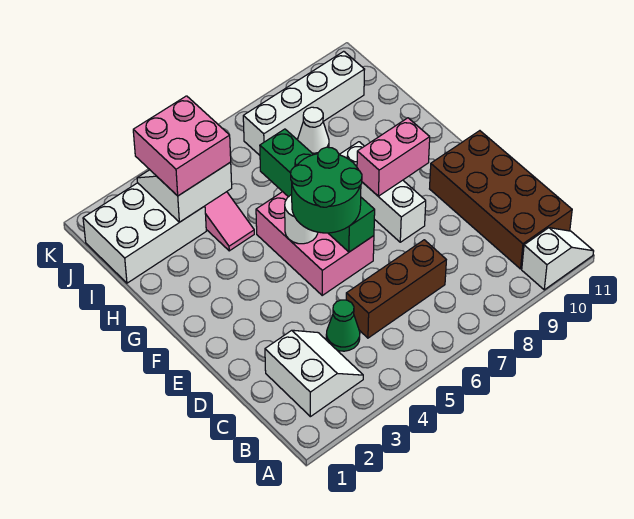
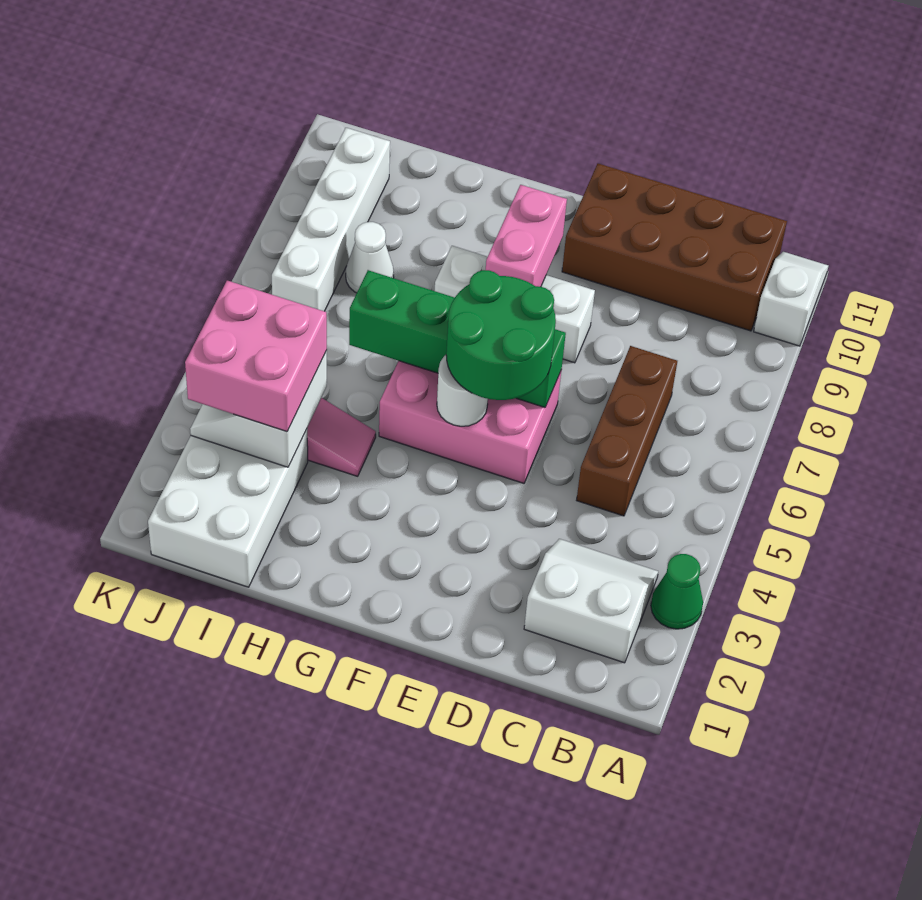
green 1x1 cone [326,300,360,351] -> green 1x1 cone moved to [651,554,703,629]

